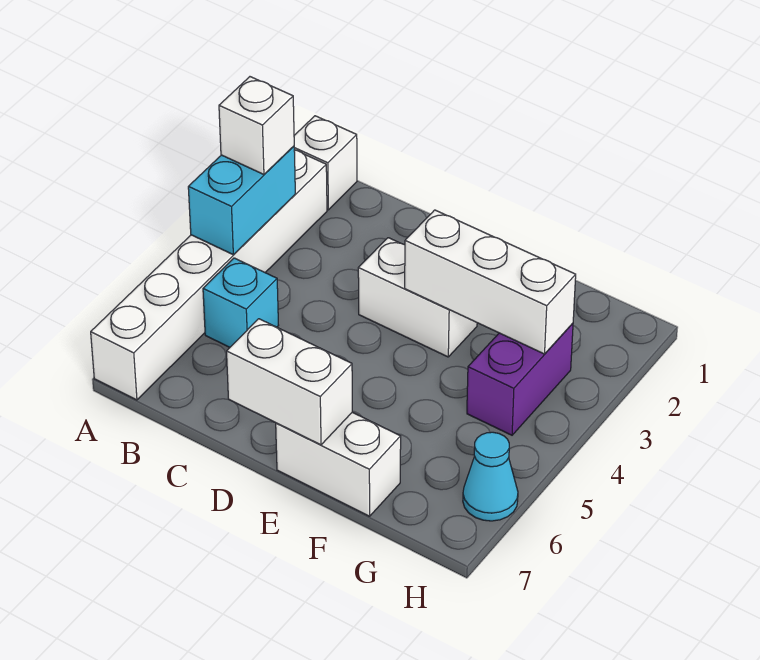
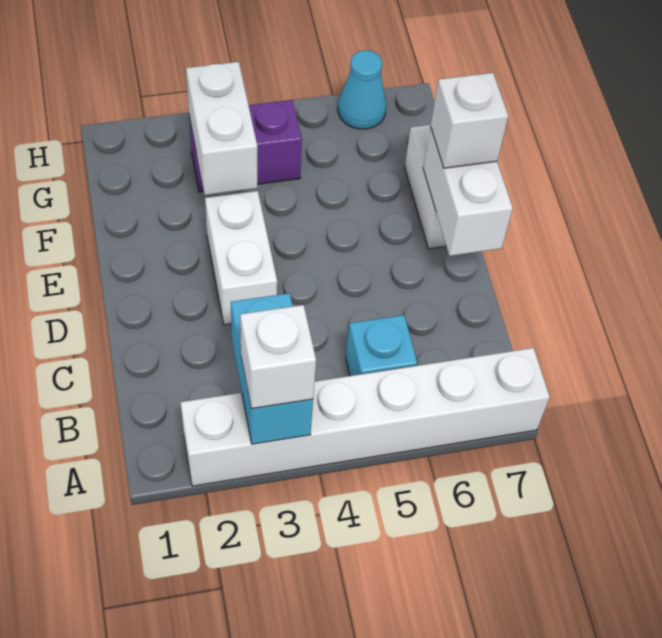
white 1x1 brick [294,116,357,210] -> white 1x1 brick moved to [431,73,508,168]
cyan 1x2 brick [188,146,295,254] -> cyan 1x2 brick turned to [231,293,313,444]
white 1x3 brick [405,210,576,354] -> white 1x2 brick [186,62,257,195]

